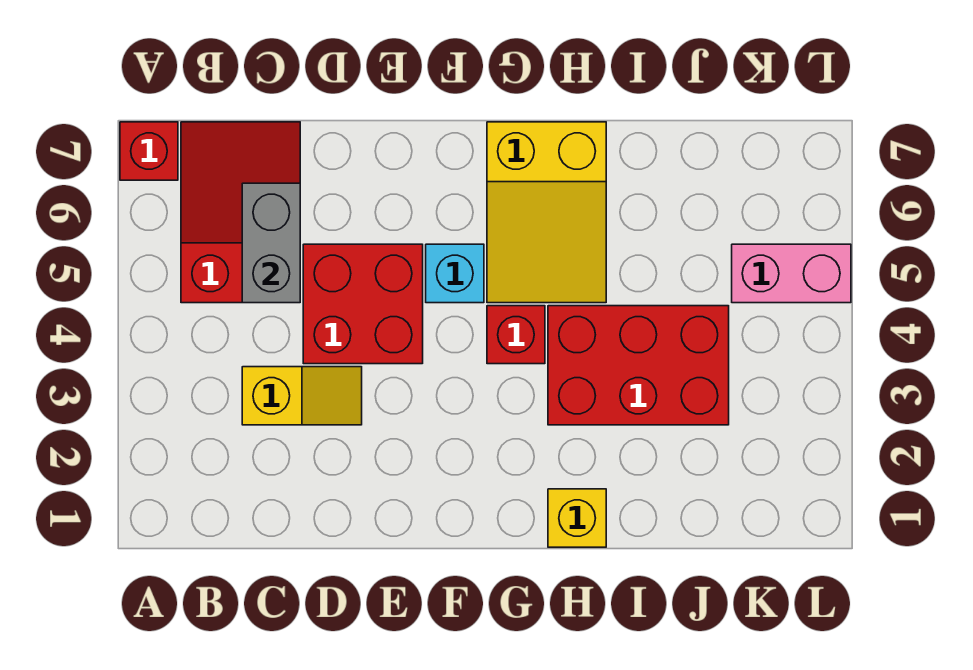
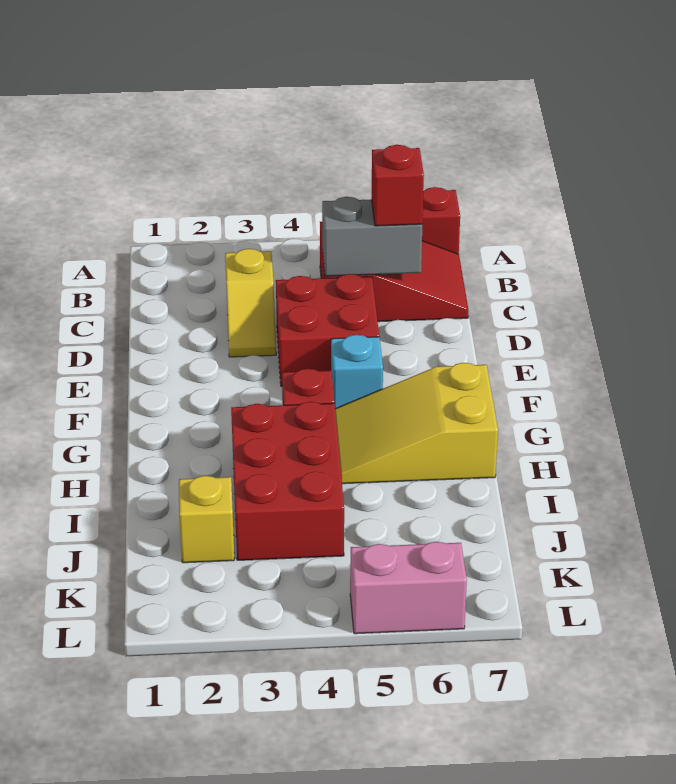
none -> red 1x1 brick [372,145,424,226]
yellow 1x1 brick [548,489,606,547] -> yellow 1x1 brick moved to [179,476,234,563]
pink 1x2 brick [732,244,851,303] -> pink 1x2 brick turned to [350,542,467,634]

